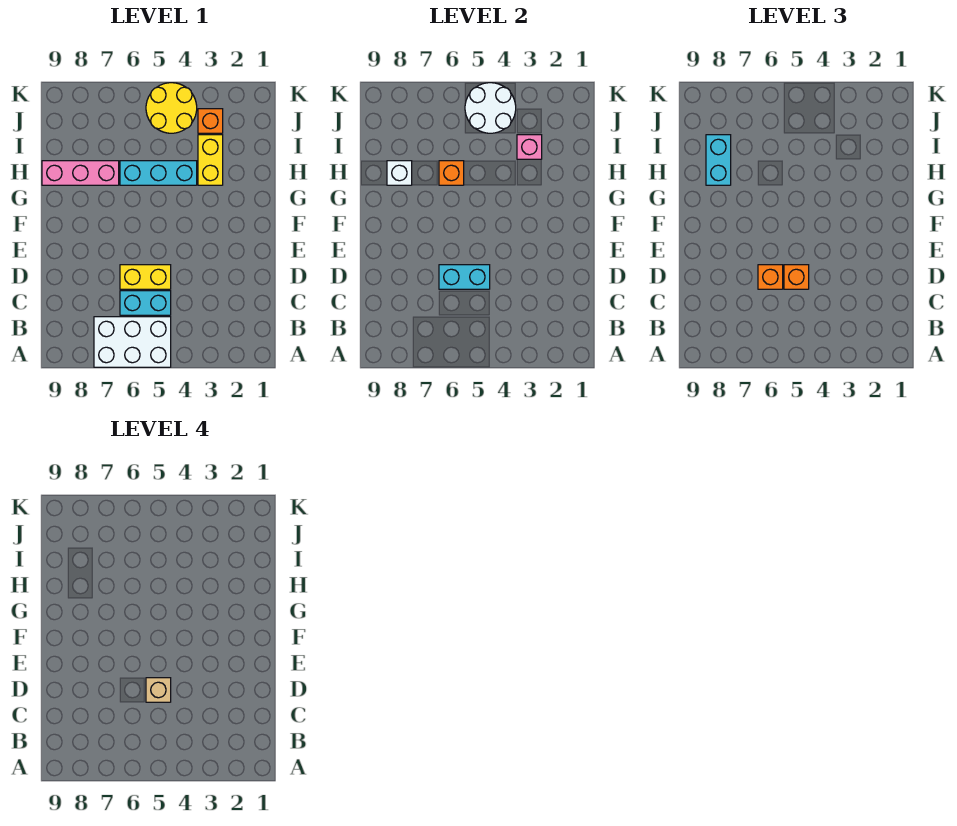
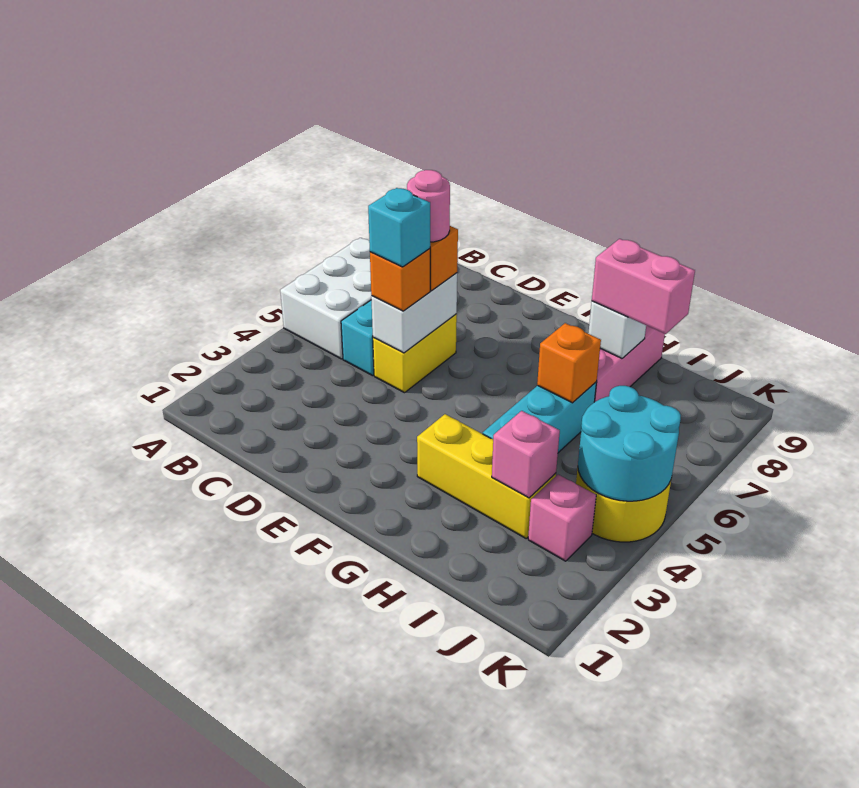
cyan 1x2 brick [439,265,490,289] -> white 1x2 brick [371,273,457,353]
tan 1x1 brick [146,678,171,702] -> cyan 1x1 brick [368,188,430,267]
none -> pink 1x1 round brick [407,170,450,242]
yellow 1x2 brick [198,135,223,185] -> yellow 1x3 brick [417,414,556,538]
cyan 1x2 brick [706,135,731,185] -> pink 1x2 brick [592,239,695,334]
orange 1x1 brick [198,109,223,133] -> pink 1x1 brick [528,475,596,561]
white 2x2 round brick [465,83,516,133] -> cyan 2x2 round brick [578,386,681,501]

